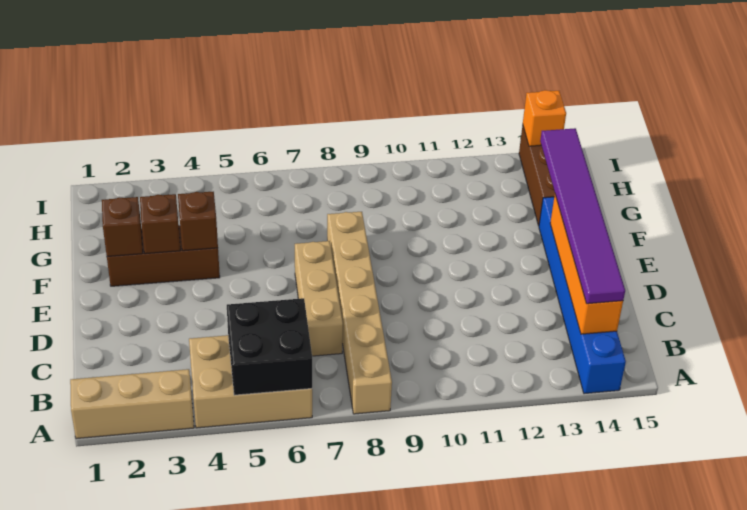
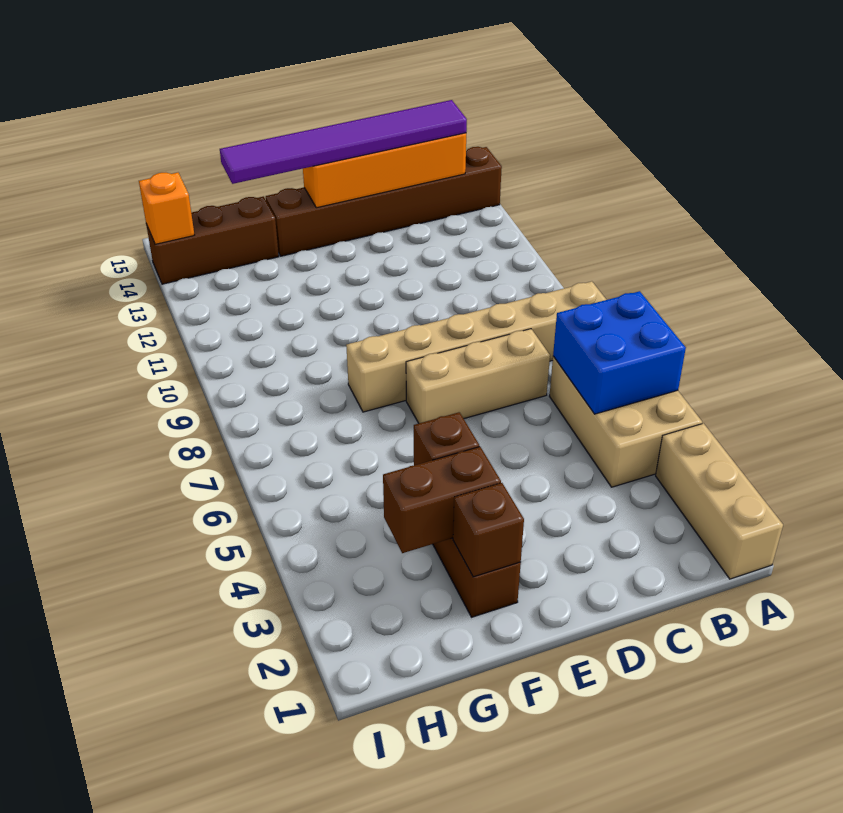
black 2x2 brick [227,298,312,395] -> blue 2x2 brick [553,291,686,414]
blue 1x6 brick [539,197,626,394] -> brown 1x6 brick [266,147,502,256]
brown 1x1 brick [140,194,180,254] -> brown 1x2 brick [383,447,501,553]

